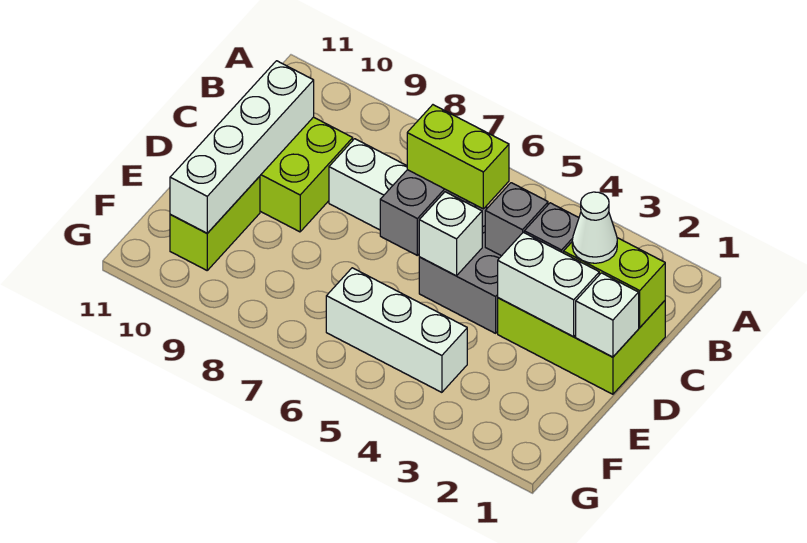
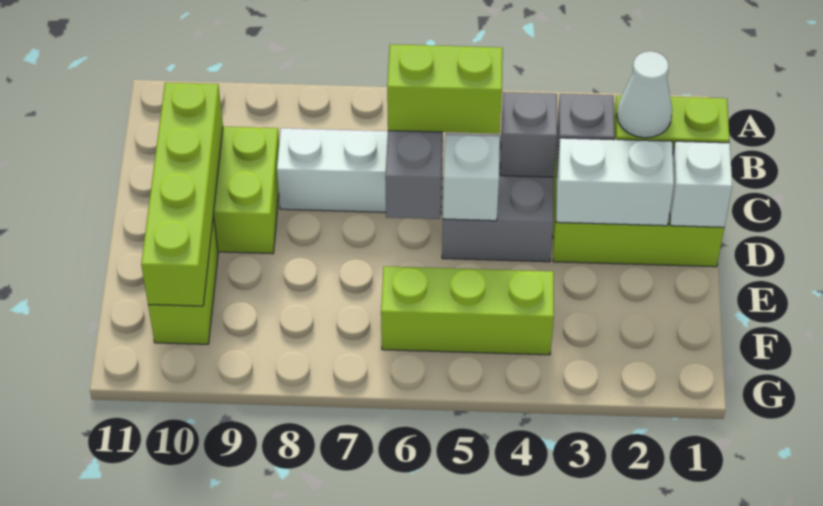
white 1x4 brick [170,61,314,233] -> lime 1x4 brick [141,83,223,306]
white 1x3 brick [326,268,467,392] -> lime 1x3 brick [381,266,554,355]

